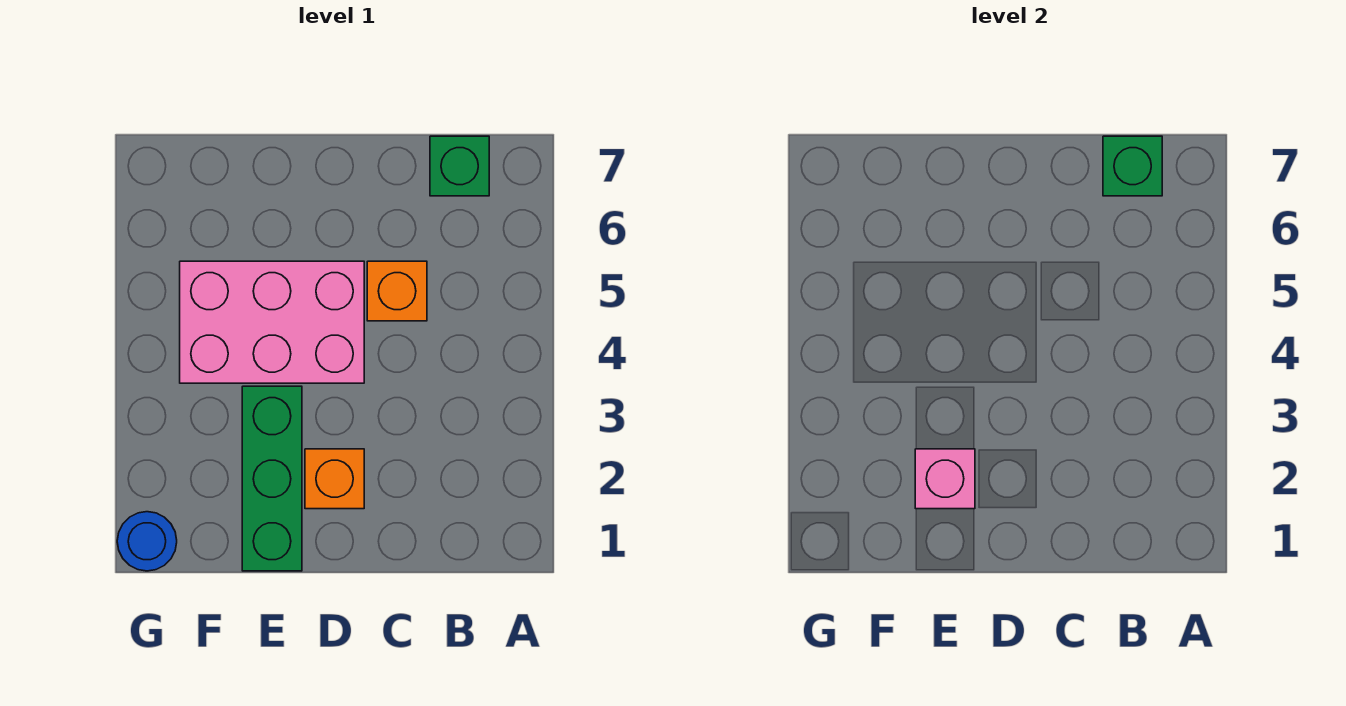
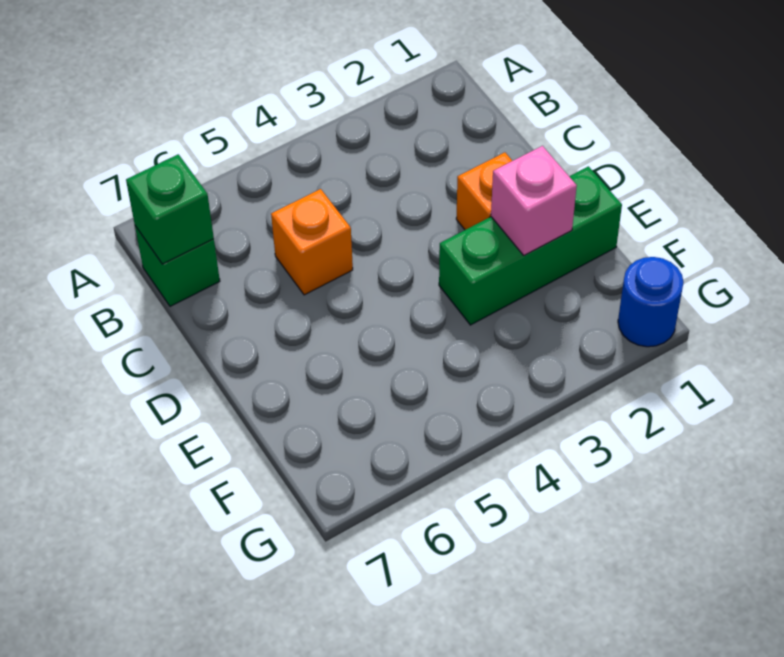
pink 2x3 brick [180,261,364,383] -> none

